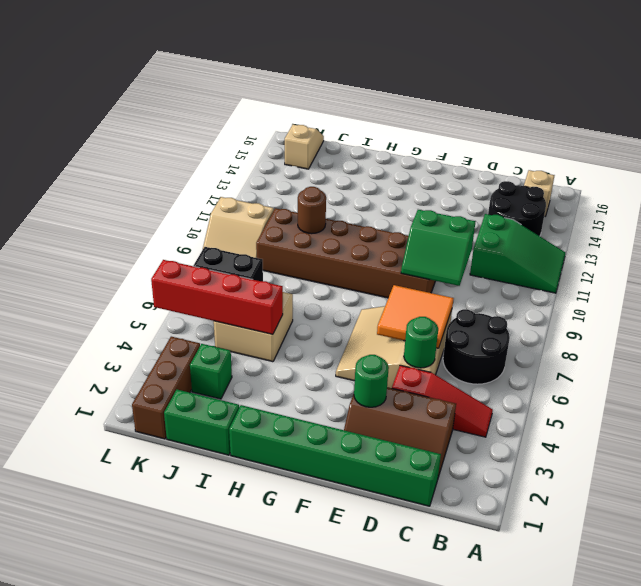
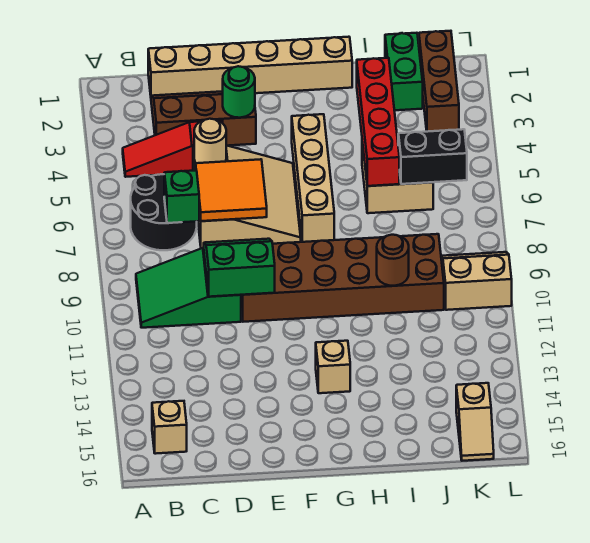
green 2x3 slope [470,214,565,293] -> green 2x3 slope moved to [136,248,241,328]
black 2x2 round brick [488,181,546,236] -> none
green 1x6 brick [229,405,441,506] -> tan 1x6 brick [148,37,352,96]
green 1x1 round brick [404,317,438,368] -> tan 1x1 round brick [194,119,226,163]
none -> tan 1x4 brick [292,114,334,242]
none -> tan 1x1 brick [316,341,350,393]
green 1x2 brick [164,390,239,455] -> green 1x2 brick turned to [385,33,423,110]
red 1x4 brick [151,260,283,334] -> red 1x4 brick turned to [357,58,399,186]
green 1x1 brick [190,344,232,399] -> green 1x1 brick moved to [164,170,199,223]

